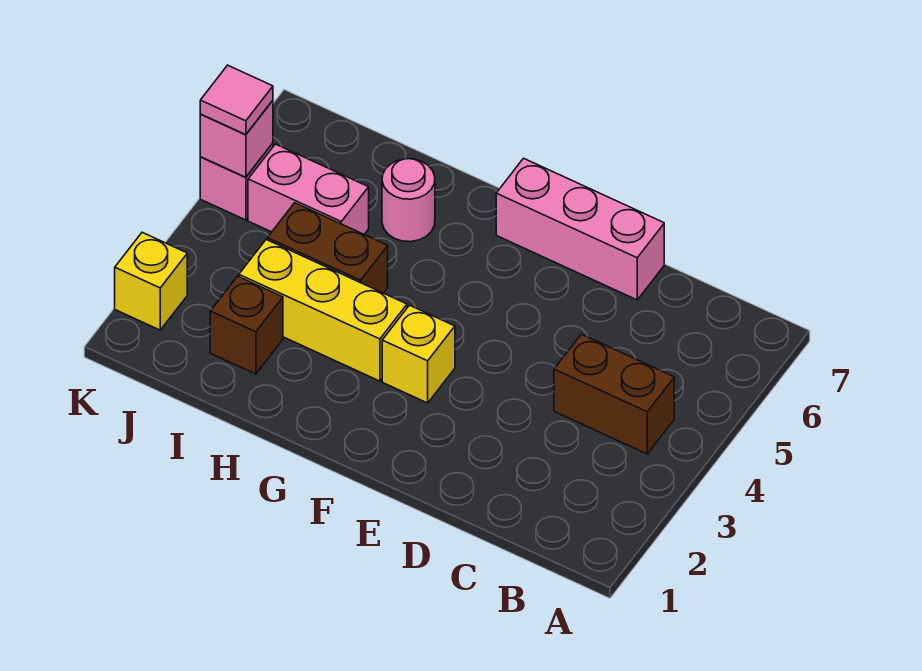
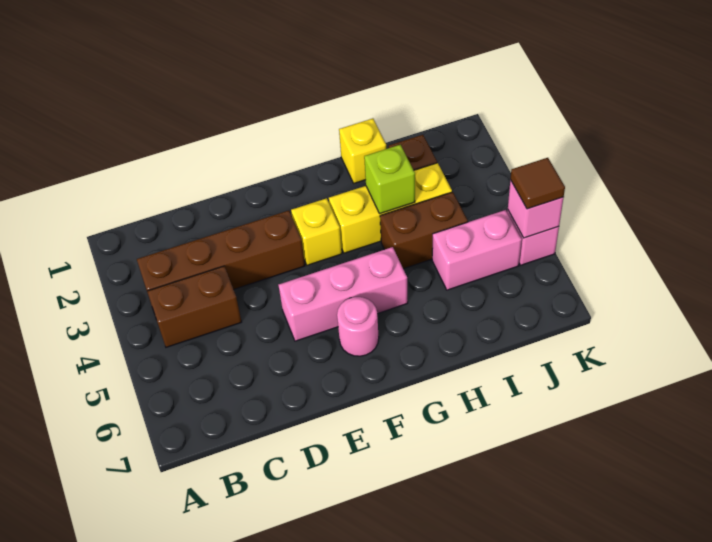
none -> brown 1x4 brick [137,211,305,299]
pink 1x3 brick [496,158,664,300] -> pink 1x3 brick moved to [279,247,408,341]
none -> lime 1x1 brick [364,145,415,214]
pink 1x1 round brick [382,159,435,242] -> pink 1x1 round brick moved to [337,297,379,356]
yellow 1x1 brick [115,232,187,330] -> yellow 1x1 brick moved to [339,119,386,183]
pink 1x1 tile [200,65,273,135] -> brown 1x1 tile [511,158,565,209]

